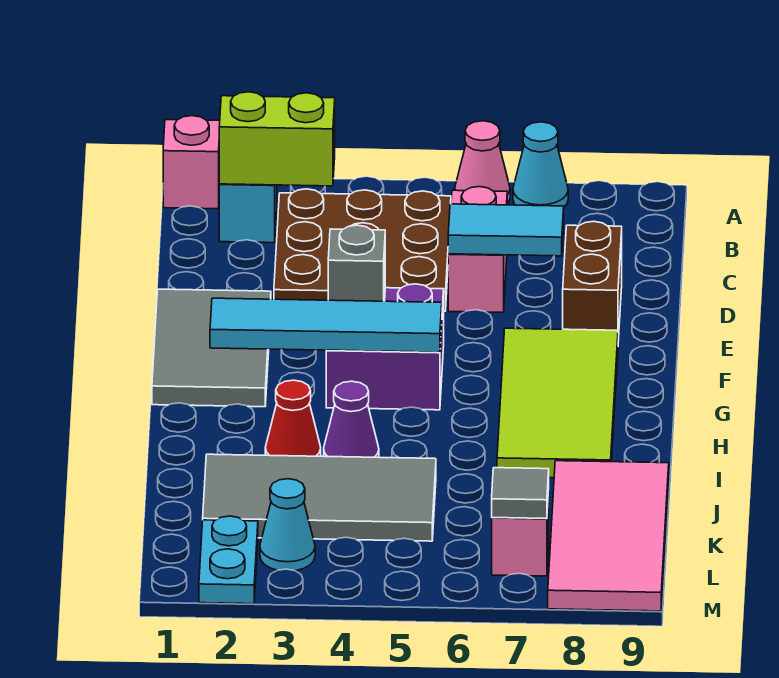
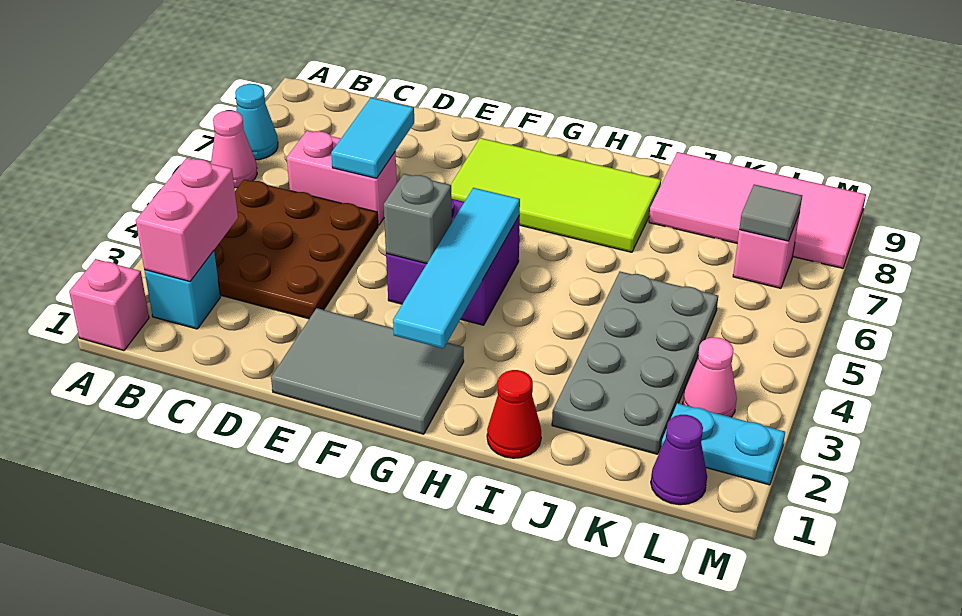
lime 1x2 brick [219,92,335,186] -> pink 1x2 brick [136,158,238,281]
brown 1x2 brick [563,221,622,341] -> none
red 1x1 cone [265,380,321,456] -> red 1x1 cone moved to [487,370,541,458]
purple 1x1 cone [324,381,379,457] -> purple 1x1 cone moved to [651,415,707,505]
grey 2x4 tile [203,454,436,541] -> grey 2x4 plate [552,272,718,454]
cyan 1x1 cone [260,479,315,571] -> pink 1x1 cone [683,337,737,417]

